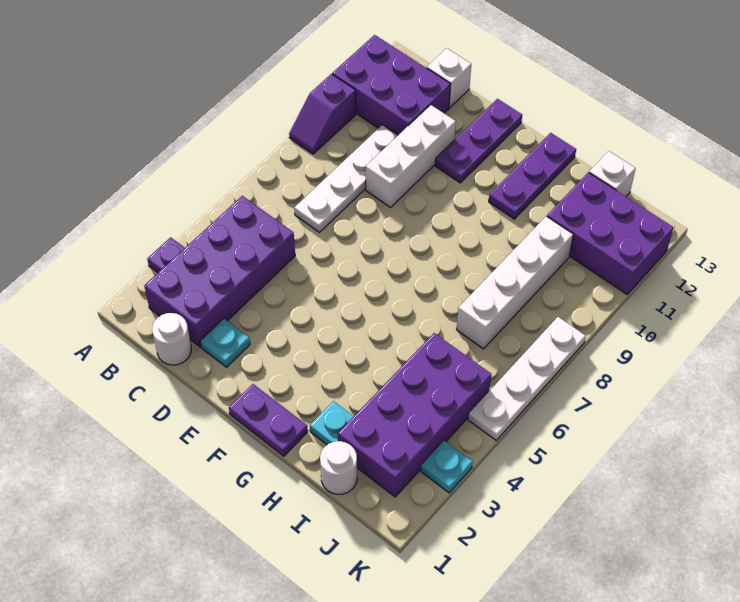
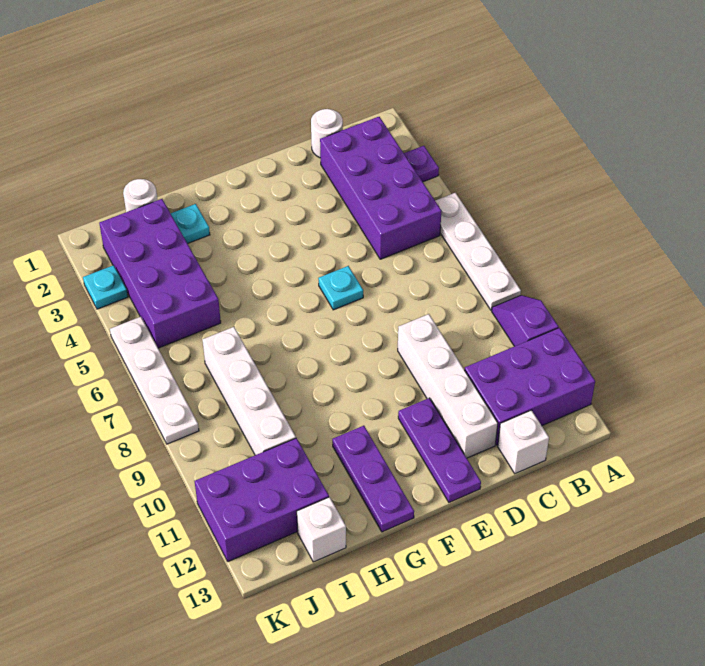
white 1x4 plate [294,125,398,232] -> white 1x4 plate moved to [435,193,521,310]
cyan 1x1 plate [200,319,250,367] -> cyan 1x1 plate moved to [318,266,363,310]
white 1x3 brick [366,105,456,207] -> white 1x4 brick [398,314,498,458]
purple 1x2 plate [229,384,308,456] -> none

